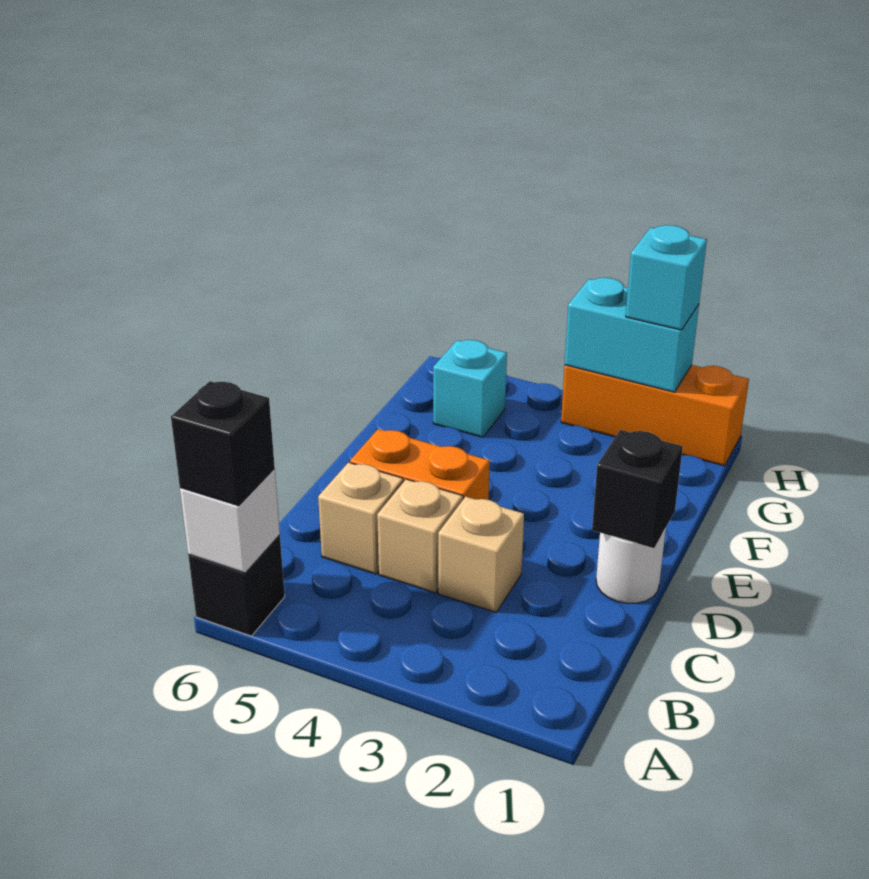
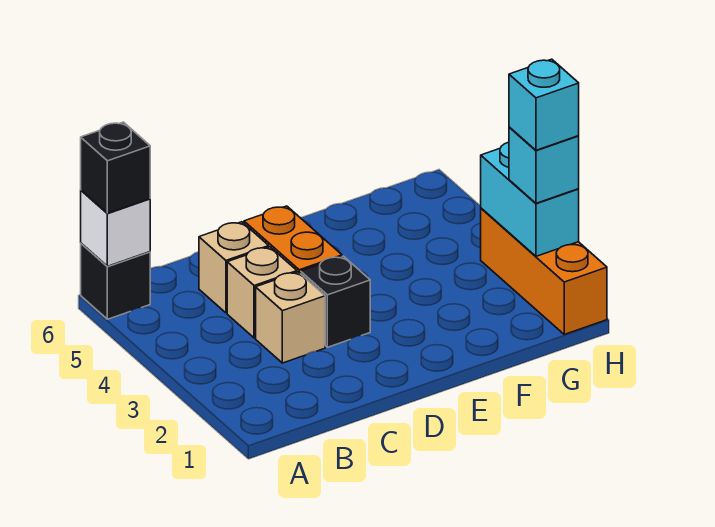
white 1x1 round brick [596,528,666,603] -> none
black 1x1 brick [592,430,683,548] -> black 1x1 brick moved to [301,256,370,347]
cyan 1x1 brick [433,340,507,437] -> cyan 1x1 brick moved to [509,59,579,150]

